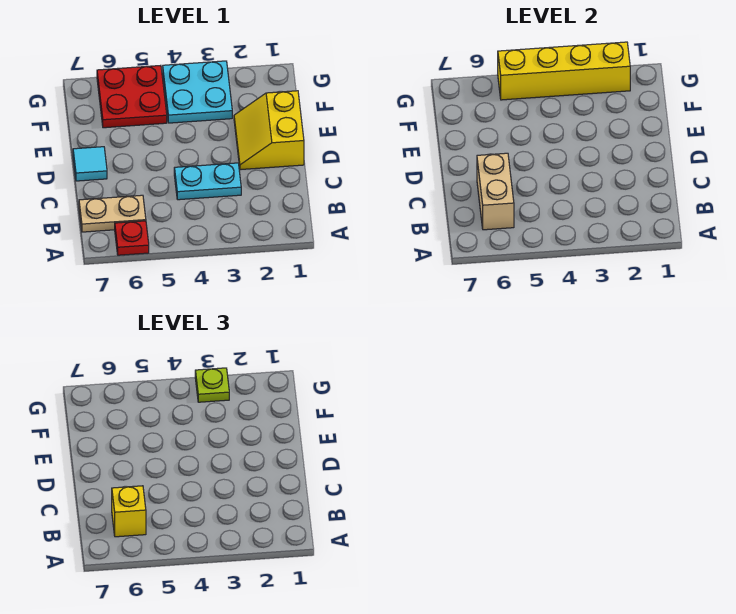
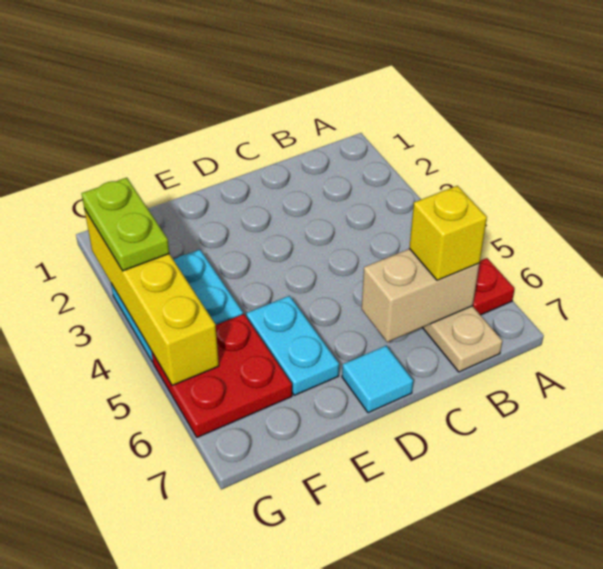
cyan 1x2 plate [174,163,241,200] -> cyan 1x2 plate moved to [246,296,339,395]
yellow 2x2 slope [234,91,304,170] -> none
lime 1x1 plate [195,368,229,402] -> lime 1x2 plate [81,178,169,271]

